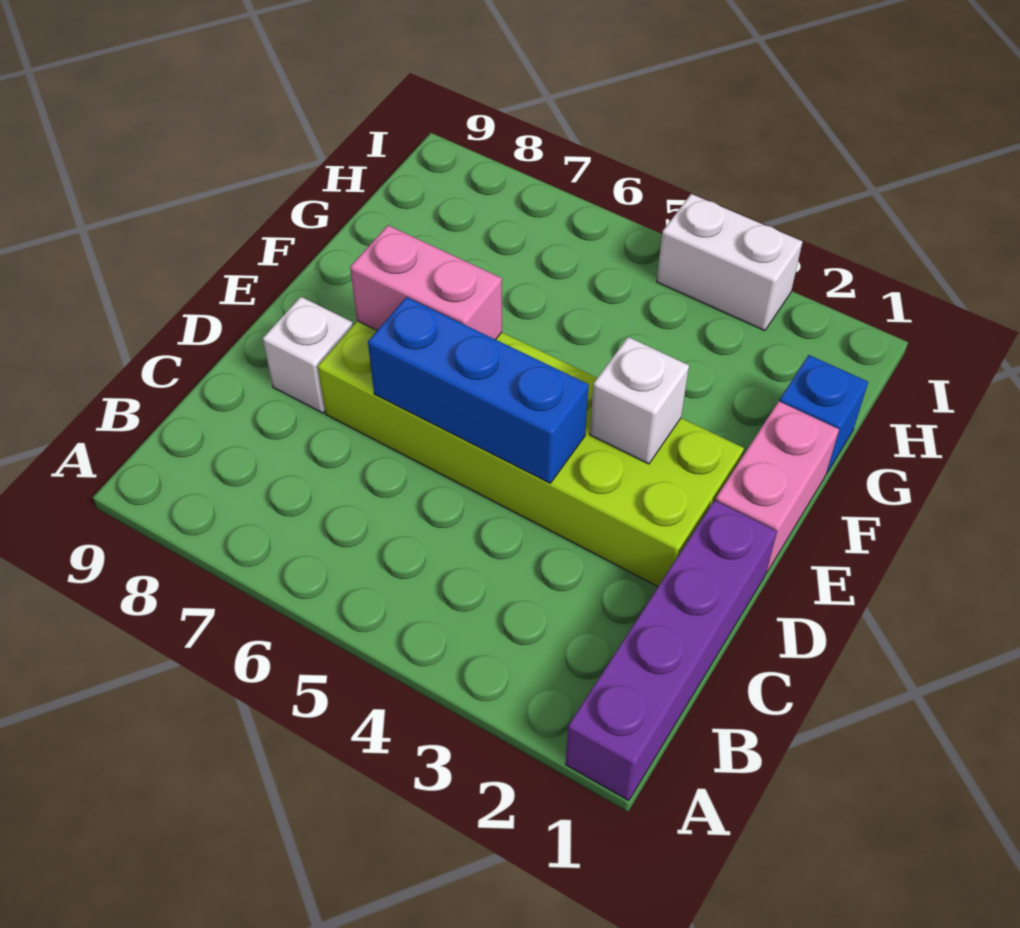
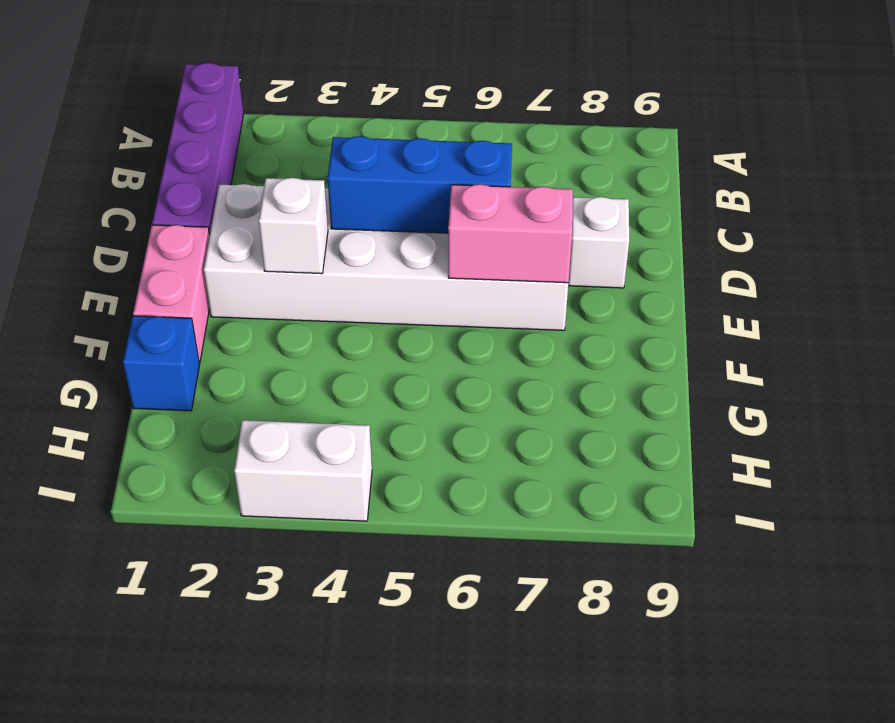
lime 2x6 brick [318,321,744,586] -> white 2x6 brick [204,184,568,330]

